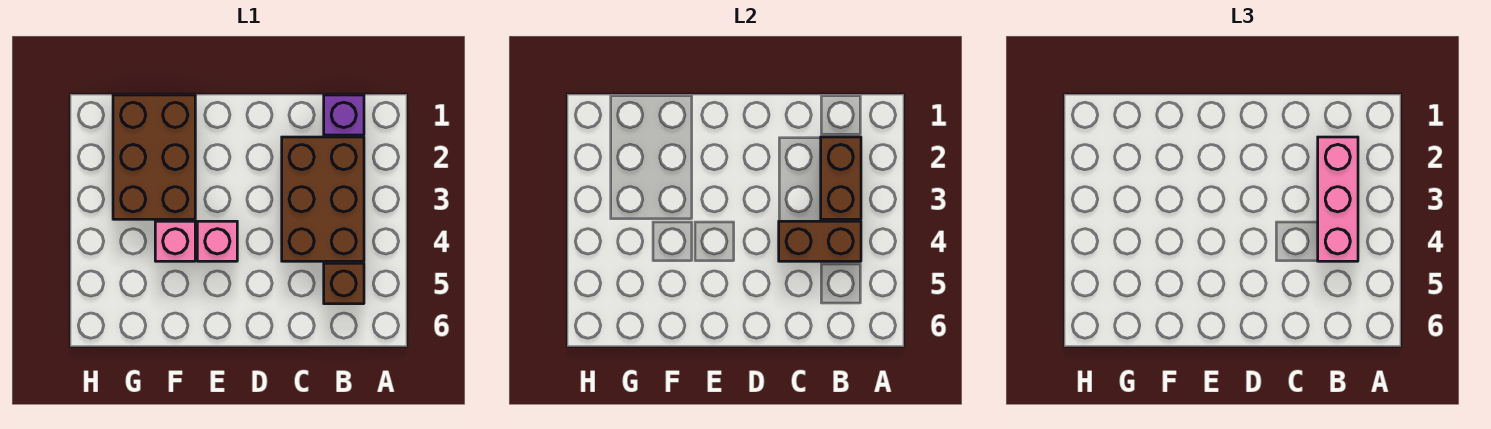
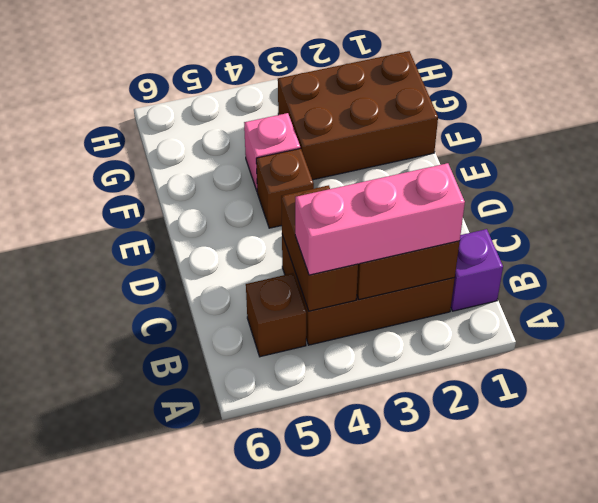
pink 1x1 brick [197,221,237,261] -> brown 1x1 brick [256,148,314,228]

